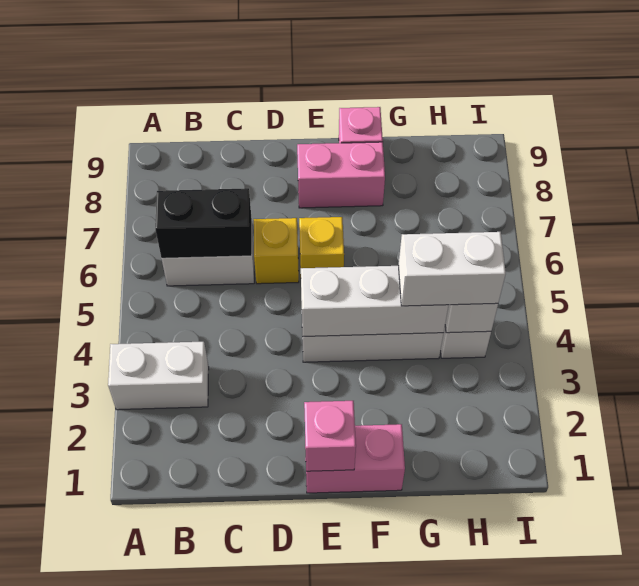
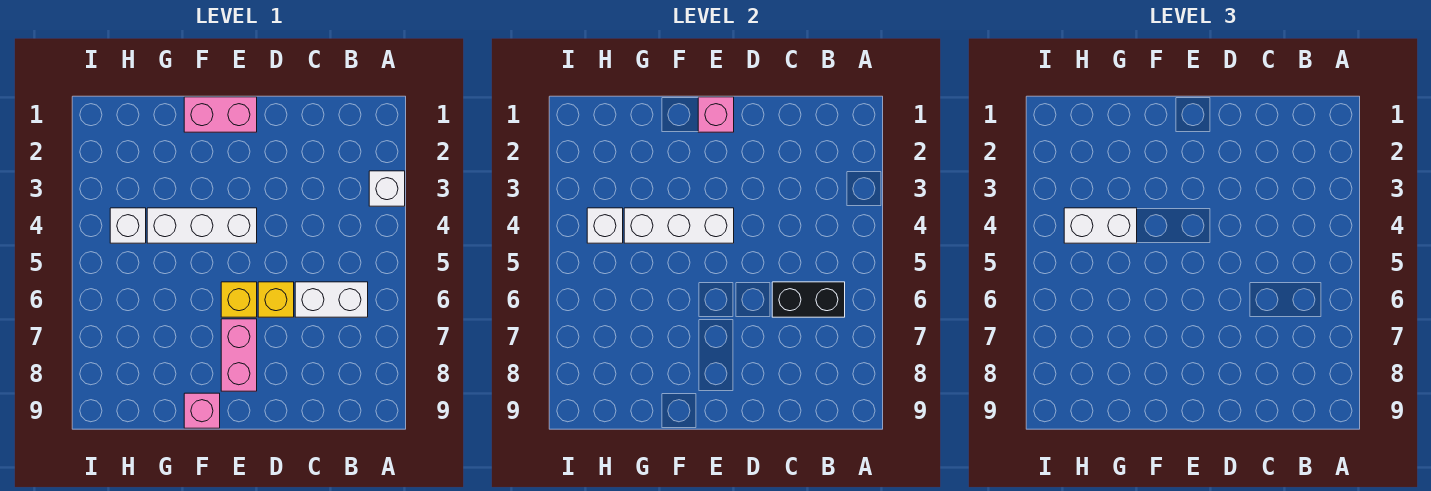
white 1x2 brick [108,342,209,410] -> white 1x1 brick [369,171,405,206]
pink 1x2 brick [297,142,385,208] -> pink 1x2 brick turned to [221,319,257,391]

